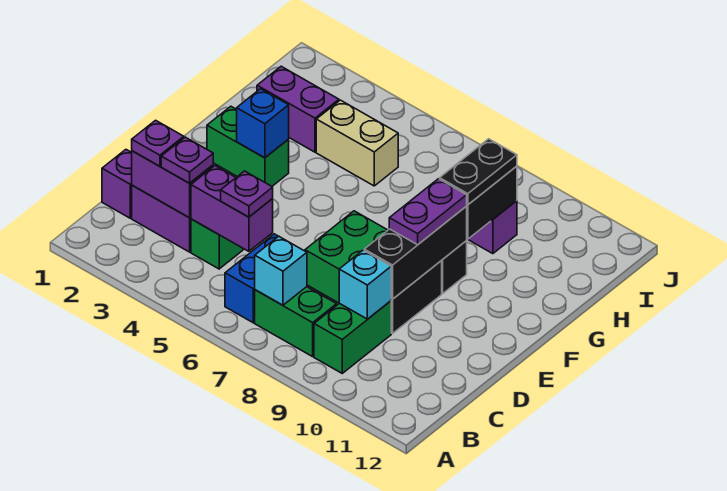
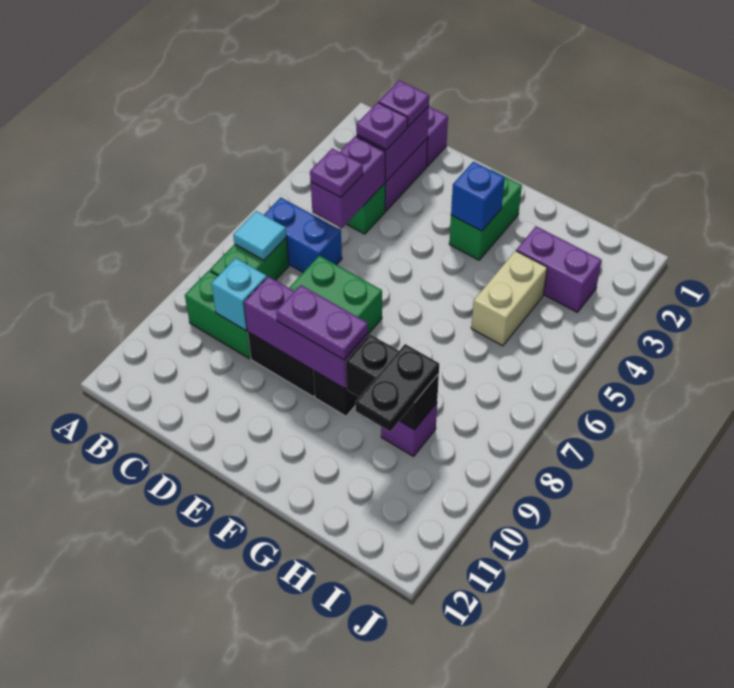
cyan 1x1 brick [255,236,307,305] -> cyan 1x1 tile [233,211,287,260]
black 1x3 brick [364,206,467,299] -> purple 1x3 brick [244,277,368,389]
black 1x2 plate [440,139,517,205] -> black 1x2 plate turned to [355,344,439,431]
purple 1x2 brick [257,66,339,152] -> purple 1x2 brick turned to [516,226,602,312]

